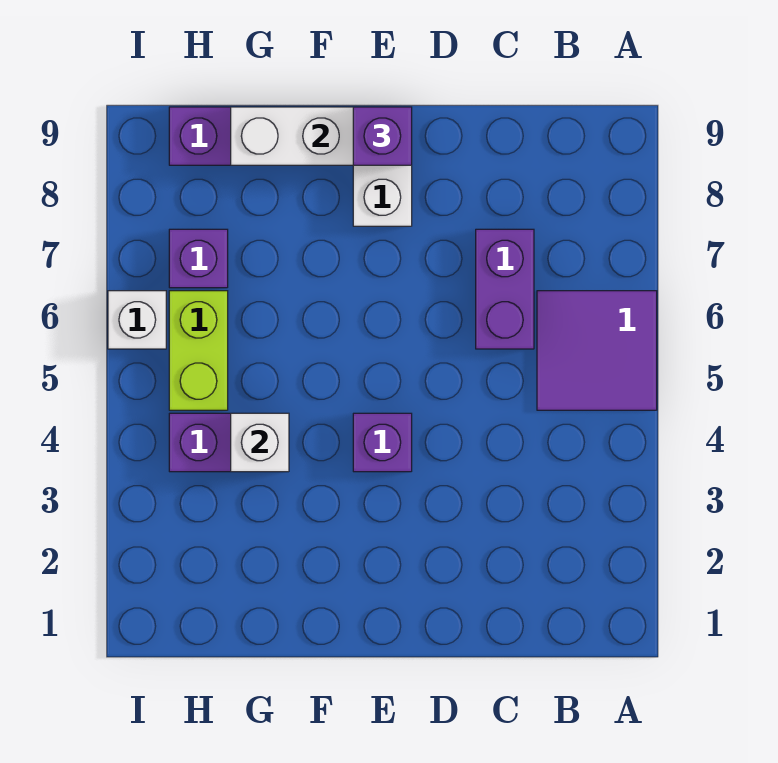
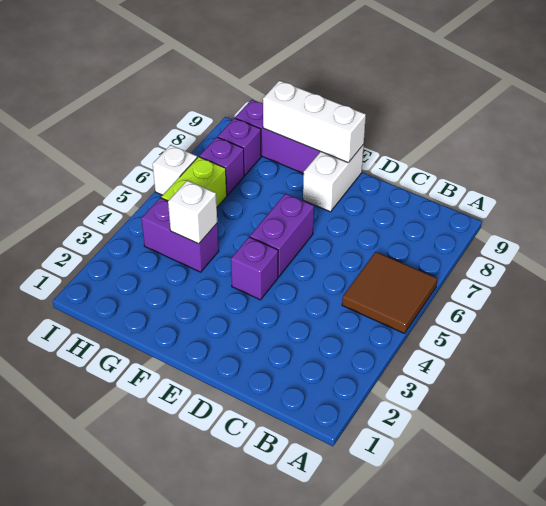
purple 2x2 tile [537,291,657,410] -> brown 2x2 tile [342,252,437,334]
purple 1x2 brick [476,229,534,349] -> purple 1x2 brick moved to [250,194,314,277]
purple 1x1 brick [353,107,412,165] -> purple 1x1 brick moved to [218,118,261,175]

